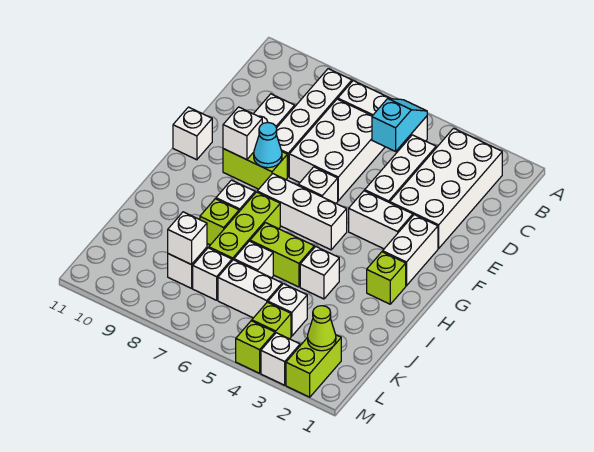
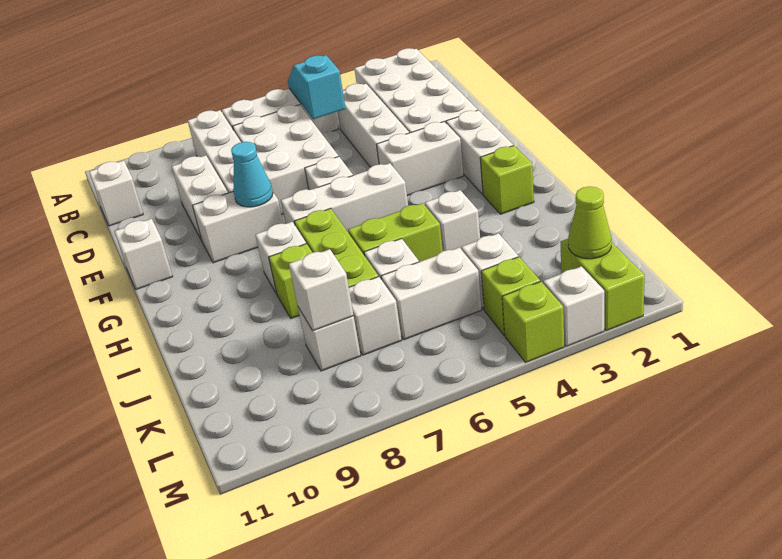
lime 1x2 brick [223,149,287,189] -> white 1x2 brick [192,192,283,263]
white 1x1 brick [223,107,262,160] -> white 1x1 brick moved to [89,161,143,226]

